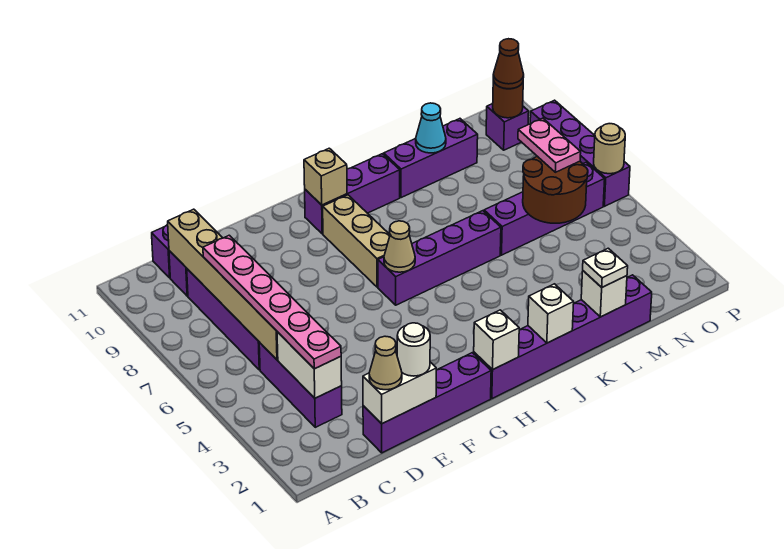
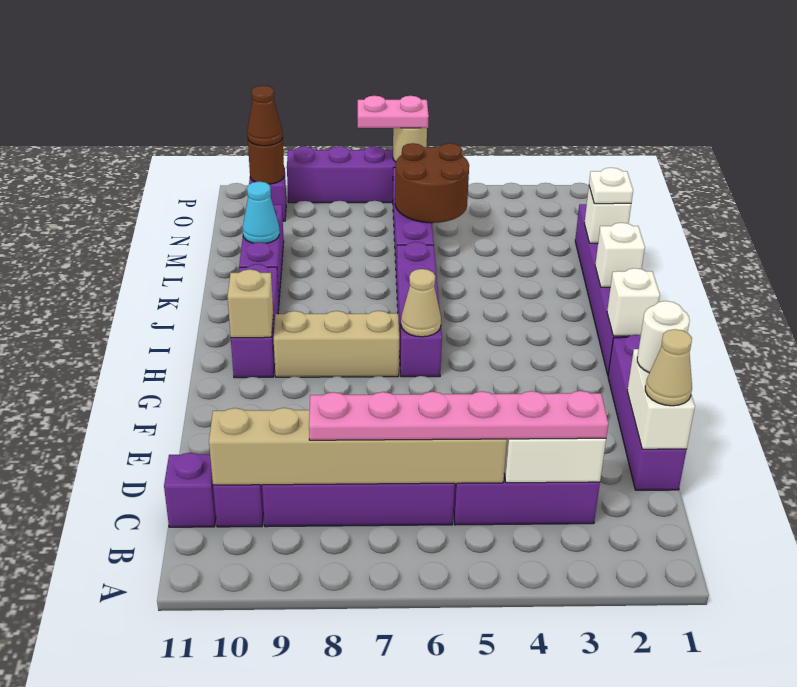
pink 1x2 plate [518,118,581,172] -> pink 1x2 plate moved to [358,96,429,128]

